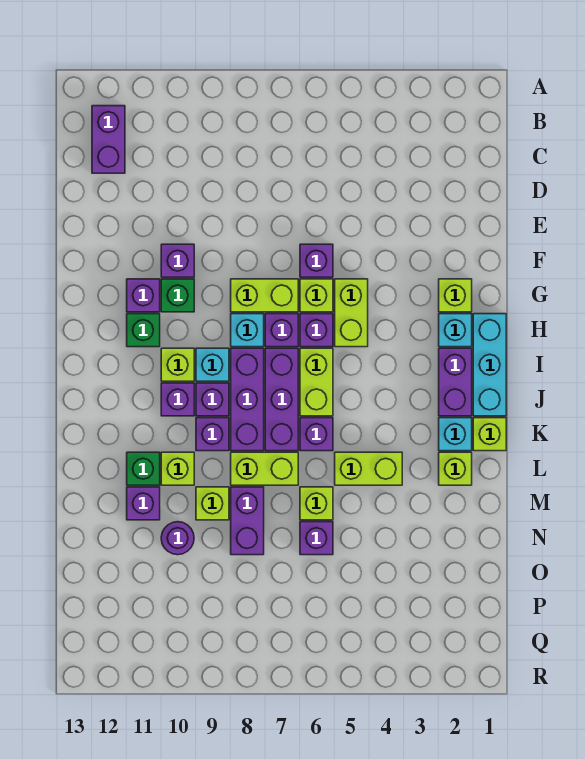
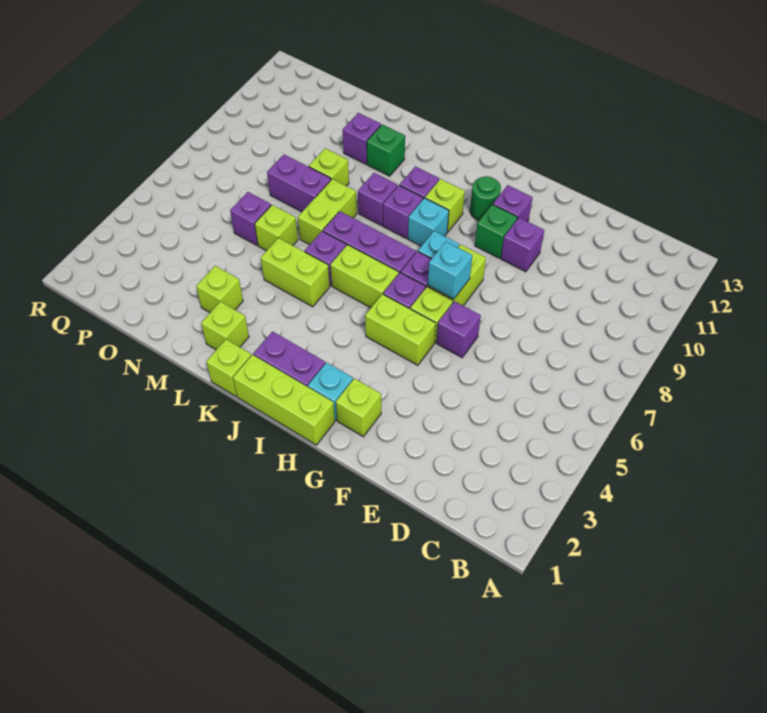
purple 1x2 brick [92,106,125,173] -> none
cyan 1x3 brick [473,314,506,416] -> lime 1x3 brick [233,355,335,445]
green 1x1 brick [127,314,160,347] -> green 1x1 round brick [470,176,501,220]
purple 1x3 brick [231,348,264,451] -> none
cyan 1x1 brick [439,418,472,451] -> cyan 1x1 brick moved to [428,242,472,299]
lime 1x2 brick [335,452,402,485] -> lime 1x2 brick turned to [261,238,330,307]
lime 1x1 brick [161,452,194,485] -> lime 1x1 brick moved to [196,266,243,312]
purple 1x1 round brick [161,522,194,555] -> none

